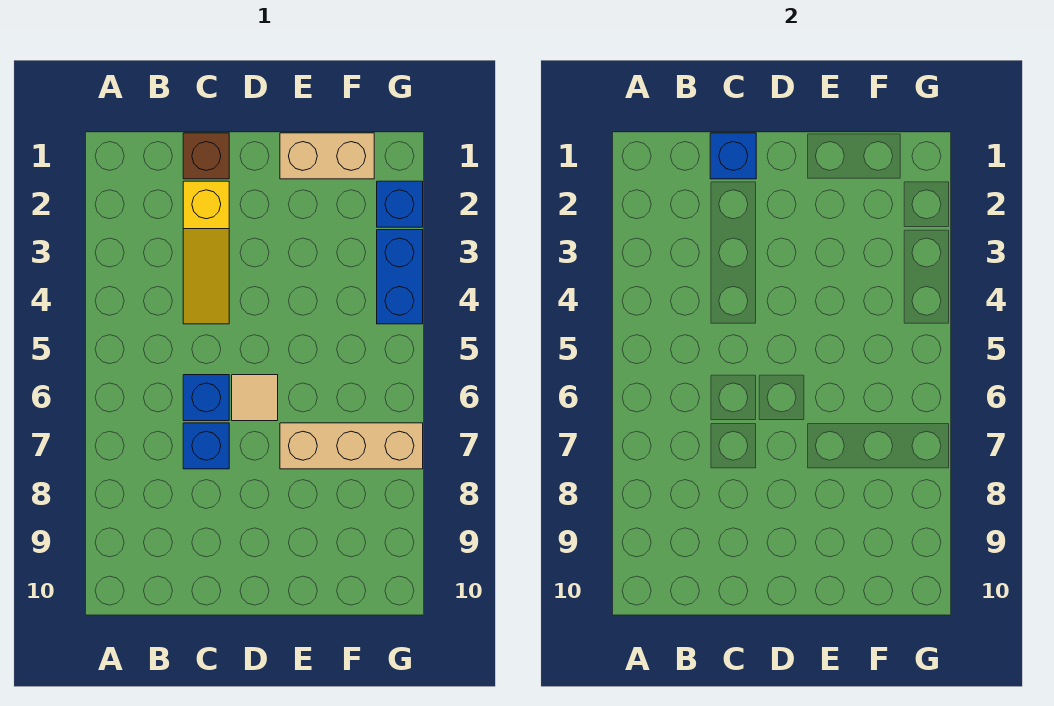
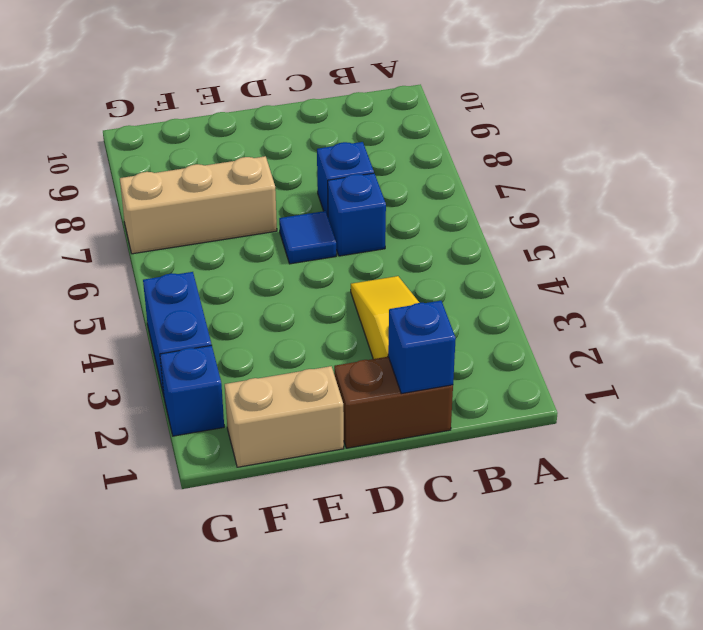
brown 1x1 brick [183,133,229,179] -> brown 1x2 brick [334,357,453,448]
tan 1x1 tile [232,375,278,421] -> blue 1x1 tile [279,211,336,264]

